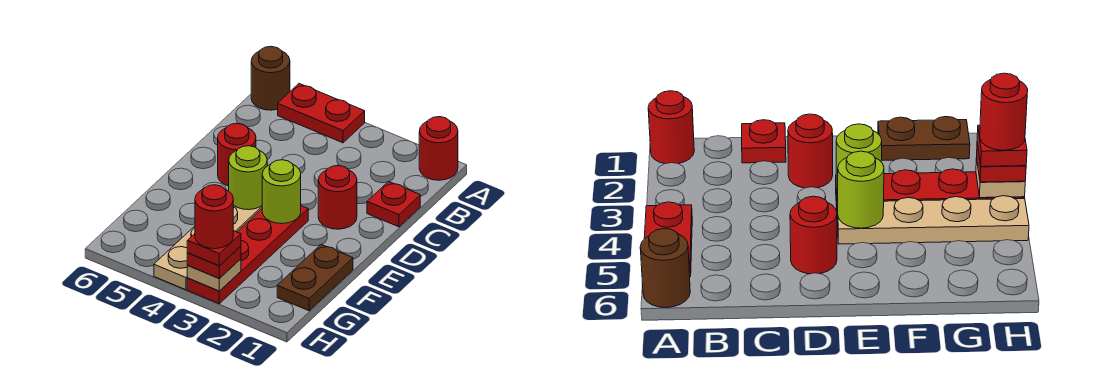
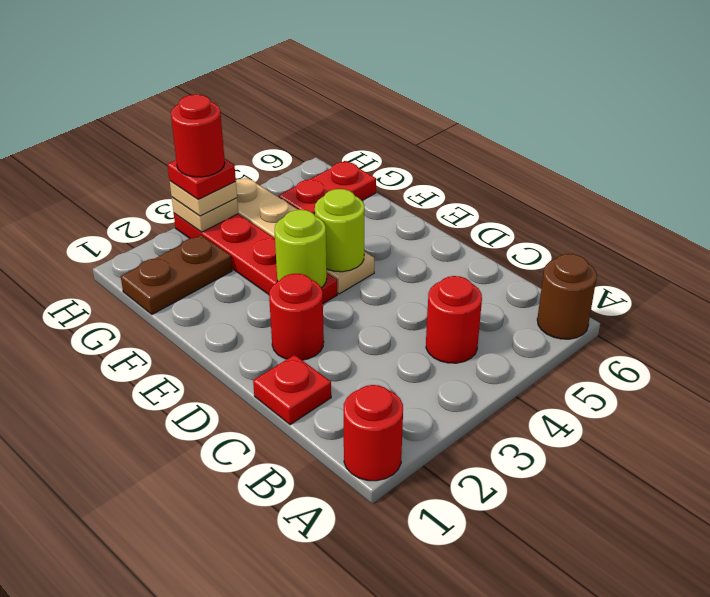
red 1x2 plate [278,84,365,143] -> red 1x2 plate moved to [279,161,376,215]
red 1x1 round brick [218,123,256,186] -> red 1x1 round brick moved to [426,276,482,363]
brown 1x2 plate [277,245,353,311] -> brown 1x2 plate turned to [121,235,232,314]
red 1x1 plate [187,246,241,279] -> tan 1x1 plate [170,181,237,216]

